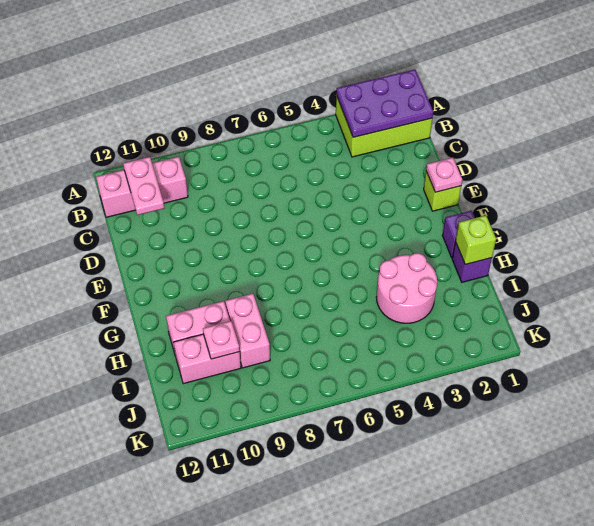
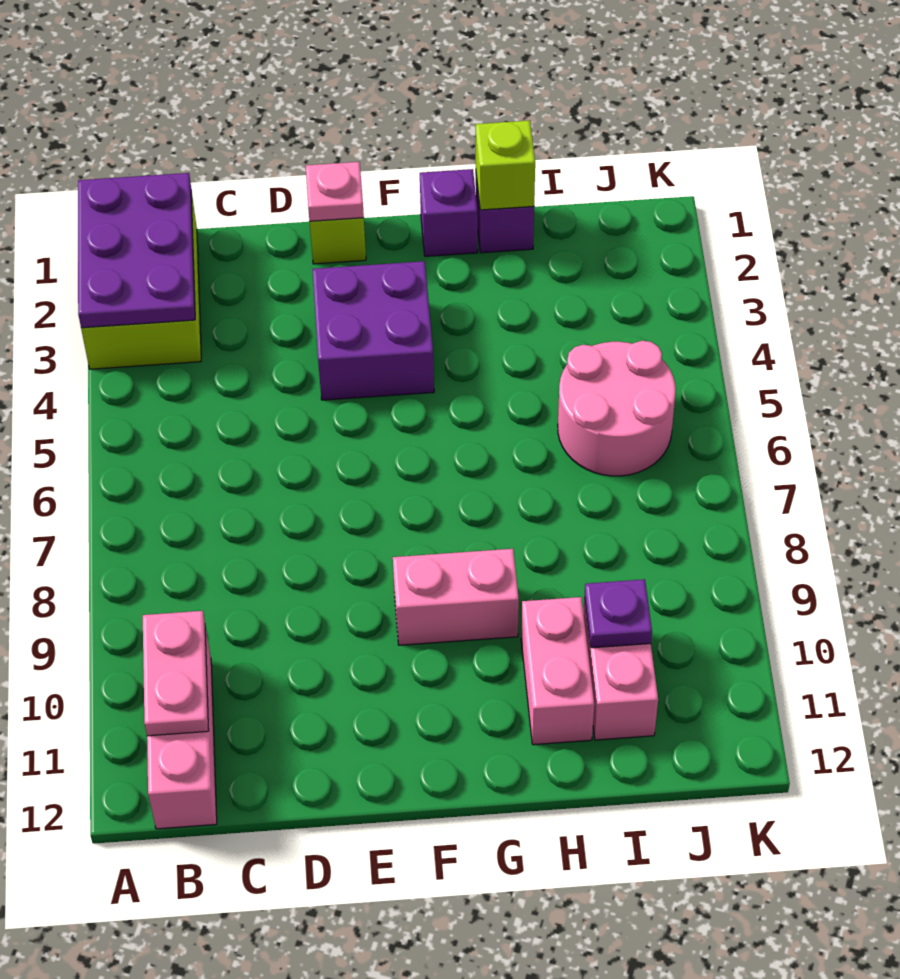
pink 1x2 plate [123,157,164,215] -> pink 1x2 plate turned to [143,611,209,736]
none -> purple 2x2 brick [312,261,434,400]
pink 2x2 round brick [376,253,437,323] -> pink 2x2 round brick moved to [558,341,676,476]
pink 1x2 brick [225,294,270,368] -> pink 1x2 brick moved to [393,549,519,645]
pink 1x1 plate [203,321,240,359] -> purple 1x1 plate [585,579,652,648]

